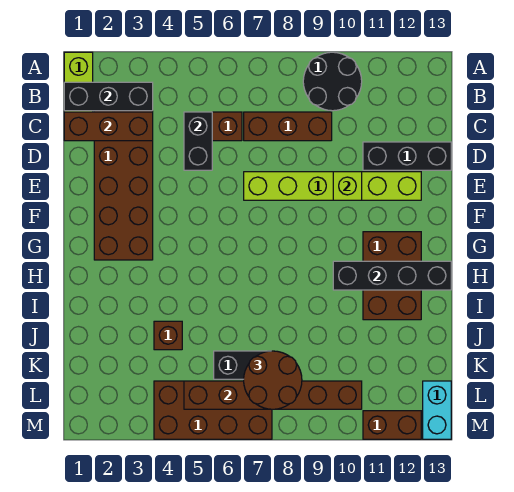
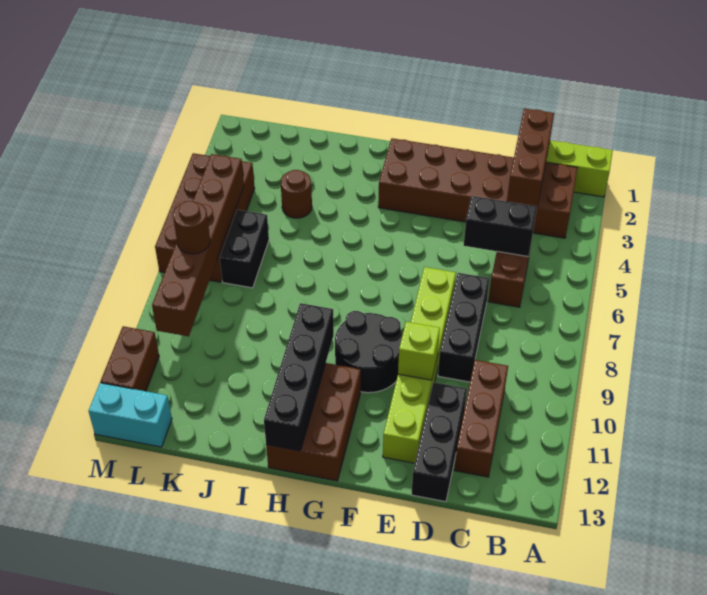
black 2x2 round brick [303,52,362,111] -> black 2x2 round brick moved to [335,311,403,393]
black 1x3 brick [64,82,153,111] -> black 1x3 brick moved to [438,273,490,382]
brown 1x3 brick [244,112,332,141] -> brown 1x3 brick moved to [454,360,508,477]
brown 2x3 brick [363,232,421,320] -> brown 2x3 brick turned to [266,363,361,481]
brown 1x1 brick [154,321,182,350] -> brown 1x1 round brick [281,170,312,218]
brown 2x2 round brick [244,351,302,409] -> brown 1x1 round brick [173,201,210,254]

